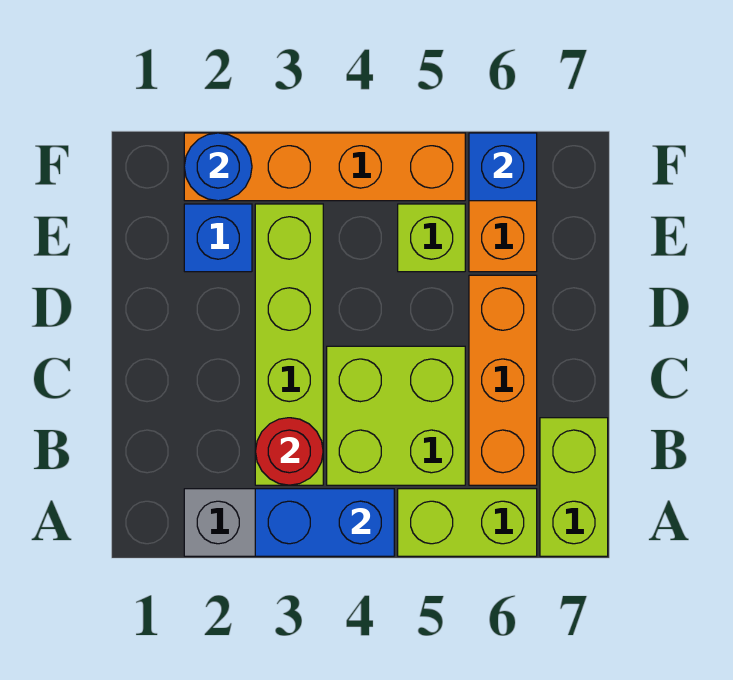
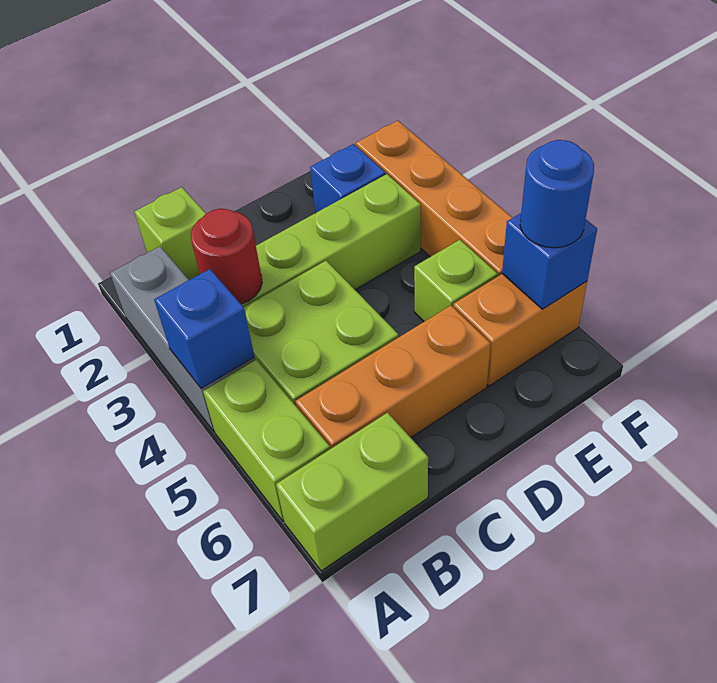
blue 1x2 brick [255,489,394,556] -> blue 1x1 brick [154,269,254,388]
none -> lime 1x1 brick [134,187,206,280]
blue 1x1 round brick [184,133,252,201] -> blue 1x1 round brick moved to [520,140,594,248]

